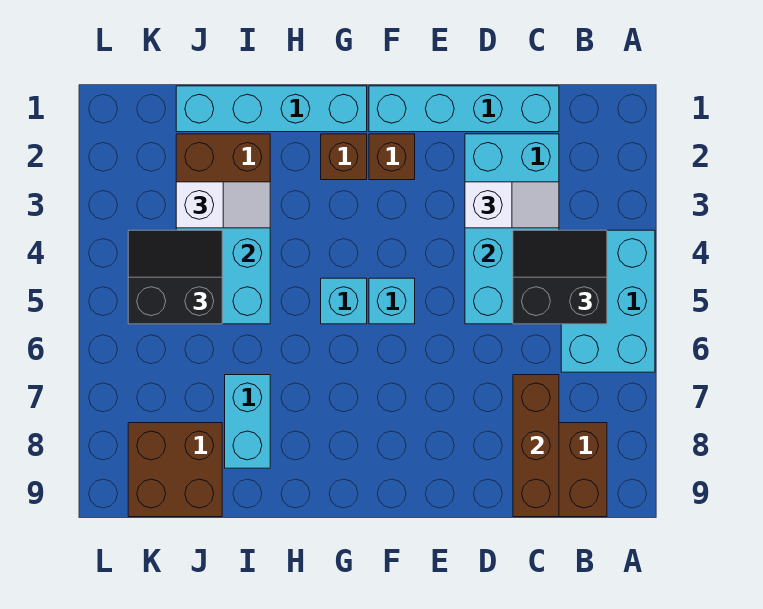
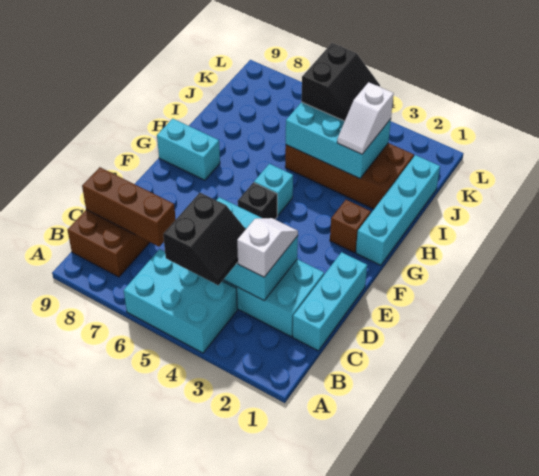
cyan 1x4 brick [369,86,559,132] -> cyan 1x3 brick [293,252,367,351]
white 1x2 slope [465,182,559,228] -> white 1x2 slope turned to [237,218,298,277]
brown 1x1 brick [369,134,415,180] -> none
cyan 1x1 brick [369,278,415,324] -> black 1x1 brick [238,182,277,219]
cyan 1x2 brick [225,375,270,468] -> cyan 1x2 brick moved to [157,119,220,180]
brown 2x2 brick [128,423,222,517] -> none

